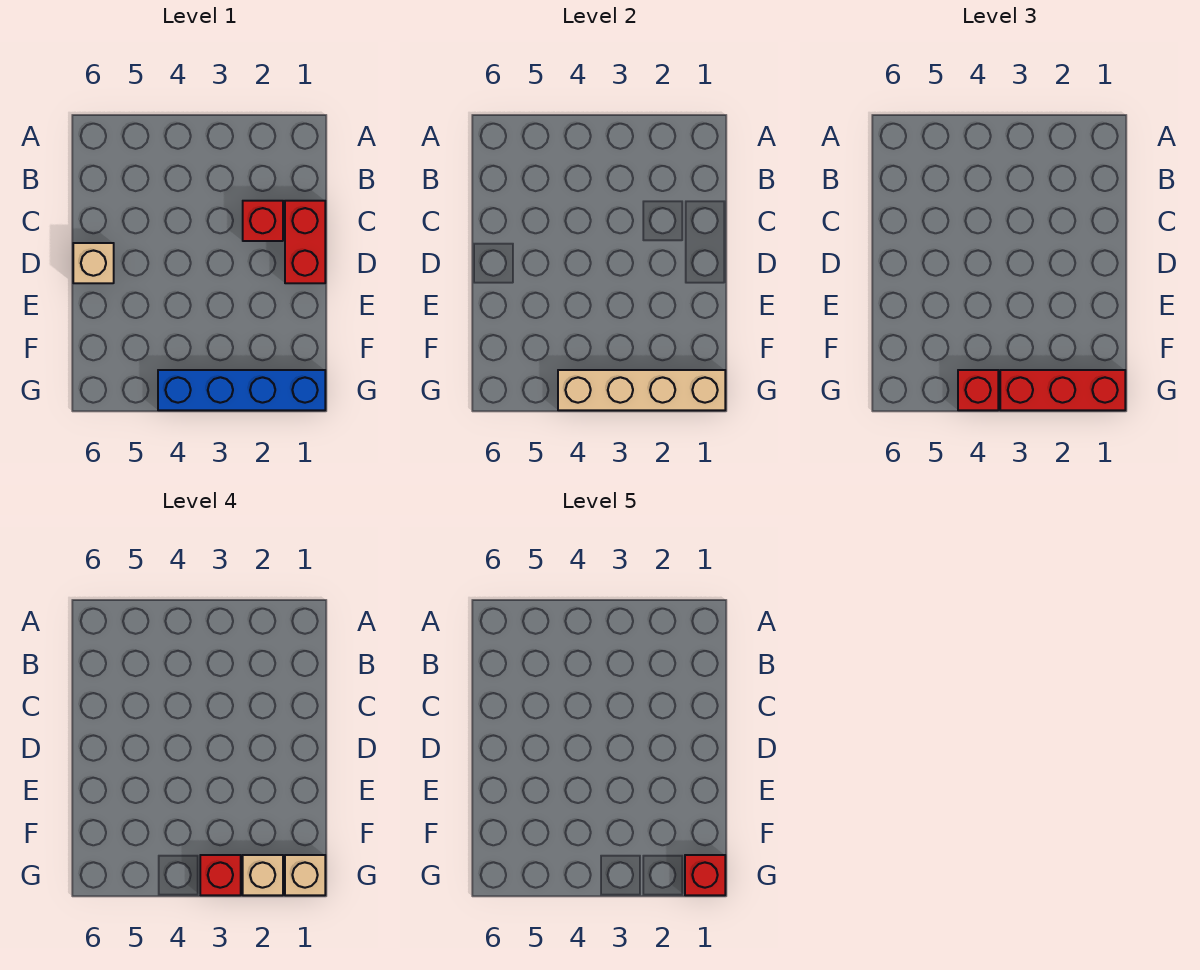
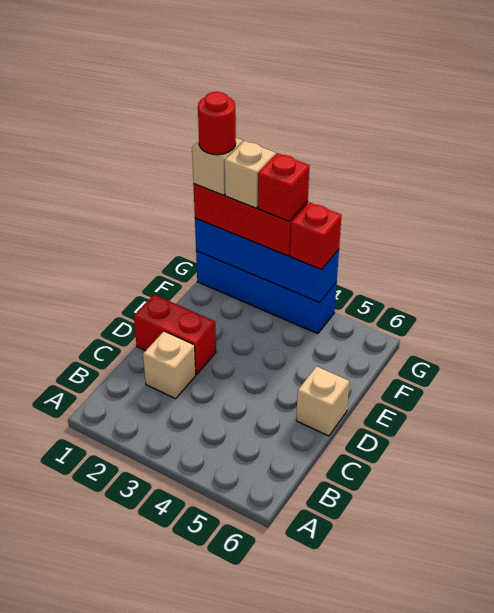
red 1x2 brick [285,201,325,283] -> red 1x2 brick turned to [134,295,216,374]
red 1x1 brick [243,201,283,241] -> tan 1x1 brick [143,331,196,399]
tan 1x4 brick [558,370,725,410] -> blue 1x4 brick [195,218,339,303]
red 1x1 brick [685,855,725,895] -> red 1x1 round brick [198,92,236,155]

